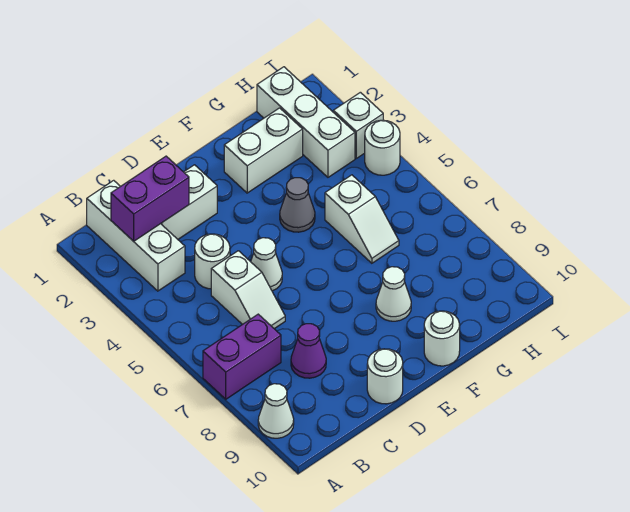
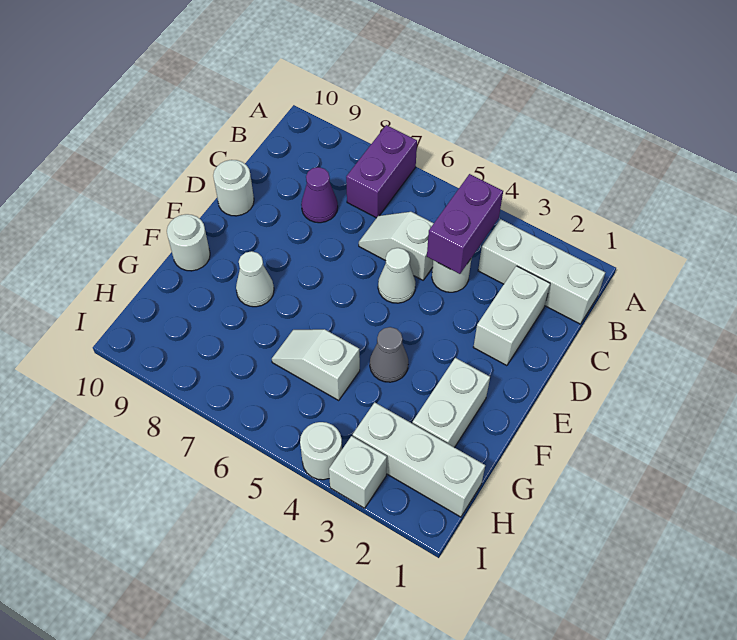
white 1x1 cone [258,384,294,438] -> none
purple 1x2 brick [111,156,189,241] -> purple 1x2 brick moved to [427,174,503,274]

